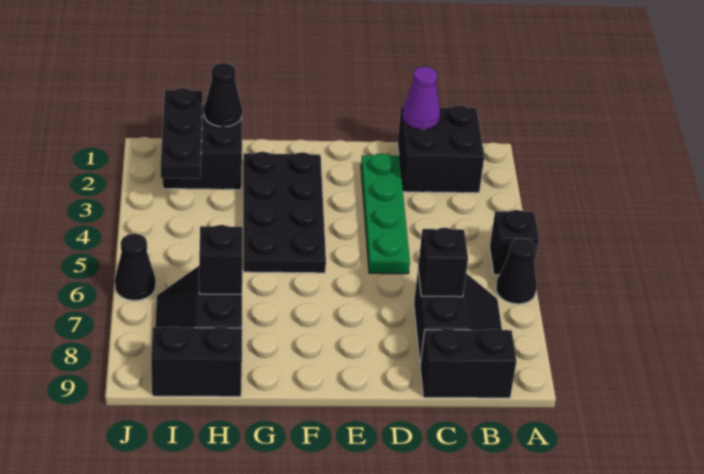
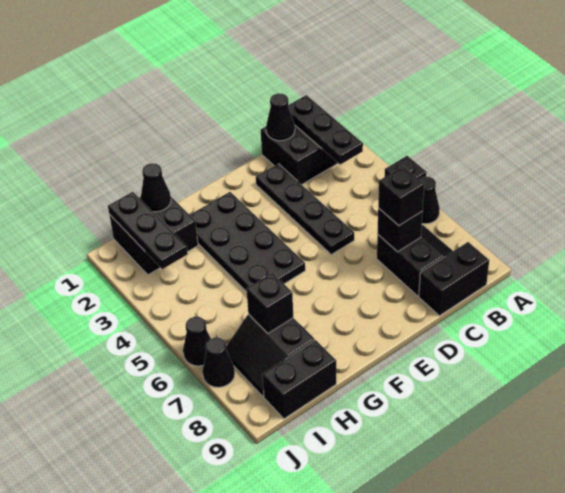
none -> black 1x3 plate [288,95,363,165]
purple 1x1 cone [402,67,440,130] -> black 1x1 cone [266,93,295,141]
none -> black 1x1 brick [378,166,424,226]
green 1x4 plate [361,153,410,274] -> black 1x4 plate [256,164,354,255]
none -> black 1x1 cone [202,338,235,387]

